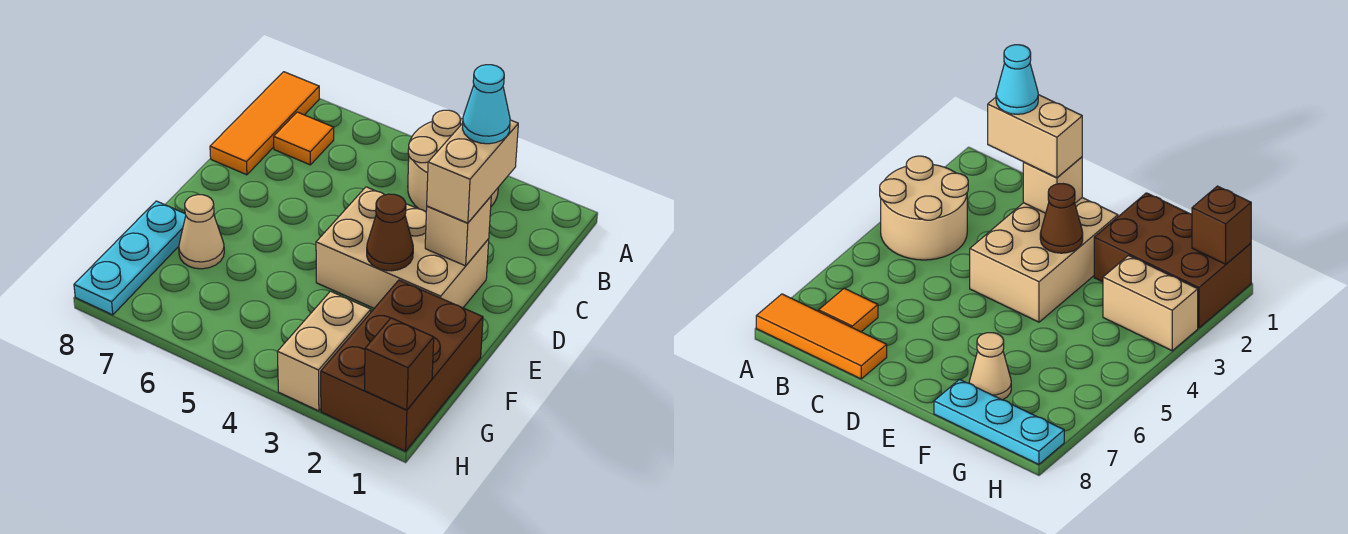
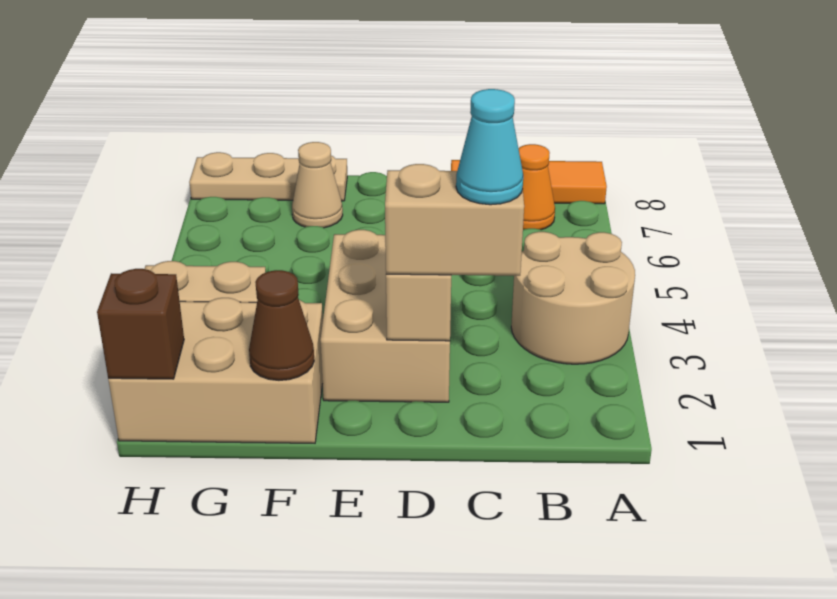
orange 1x1 tile [274,112,334,165] -> orange 1x1 cone [518,144,555,230]
brown 1x1 cone [367,194,413,271] -> brown 1x1 cone moved to [249,270,314,380]
brown 2x3 brick [321,280,483,451] -> tan 2x3 brick [108,298,323,443]
cyan 1x3 plate [74,201,186,315] -> tan 1x3 plate [189,152,347,201]

